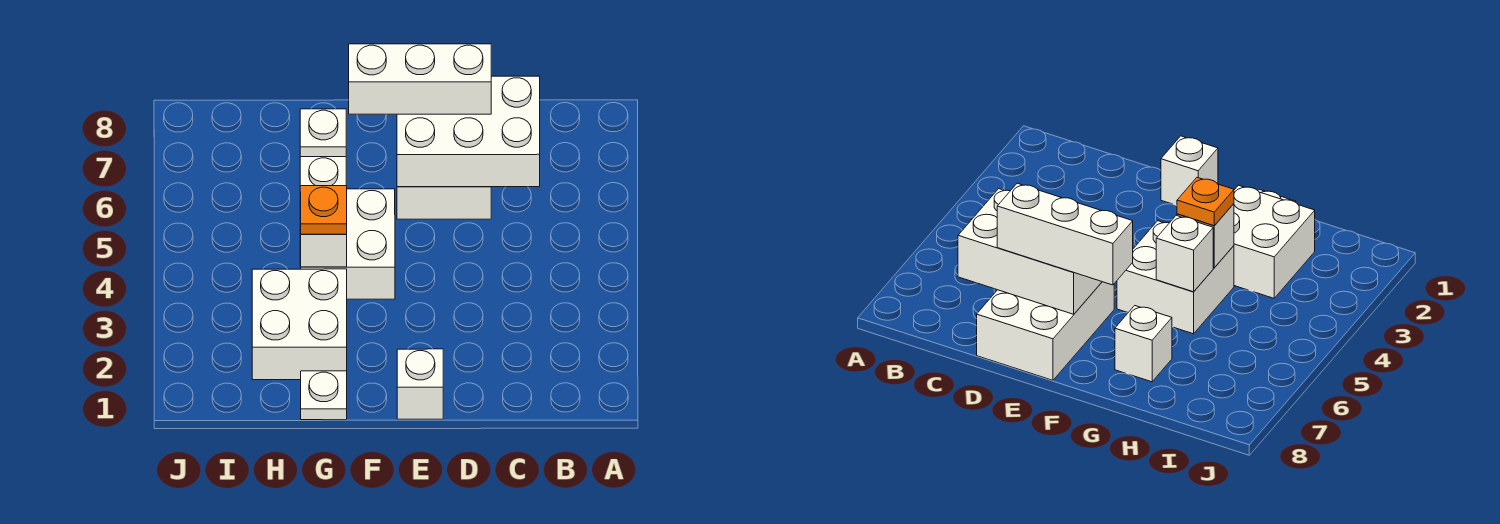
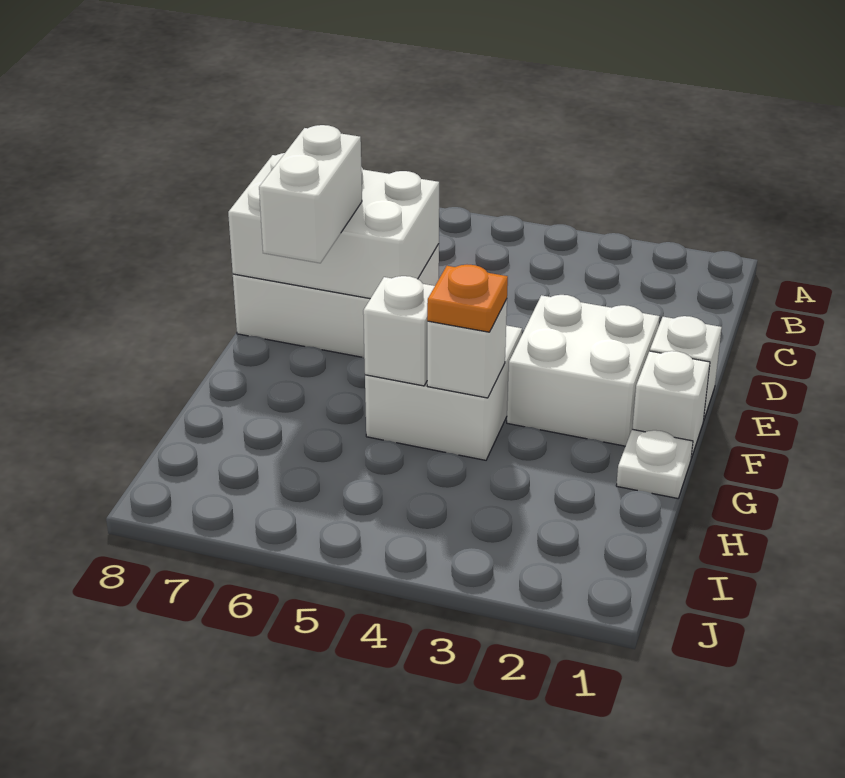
white 2x3 brick [397,76,540,187] -> white 2x3 brick turned to [228,153,439,299]
white 1x3 brick [349,44,491,114] -> white 1x2 brick [259,125,362,263]
white 2x2 brick [252,269,347,380] -> white 2x2 brick moved to [507,295,660,446]
white 1x1 brick [300,109,346,157] -> white 1x1 brick moved to [632,351,710,458]

